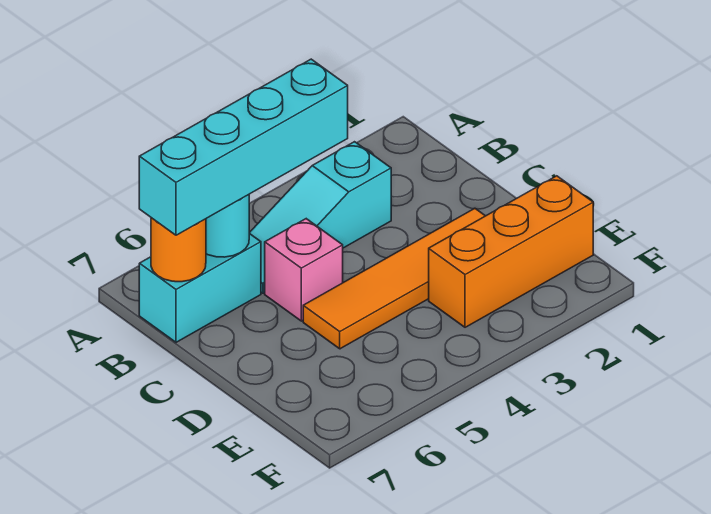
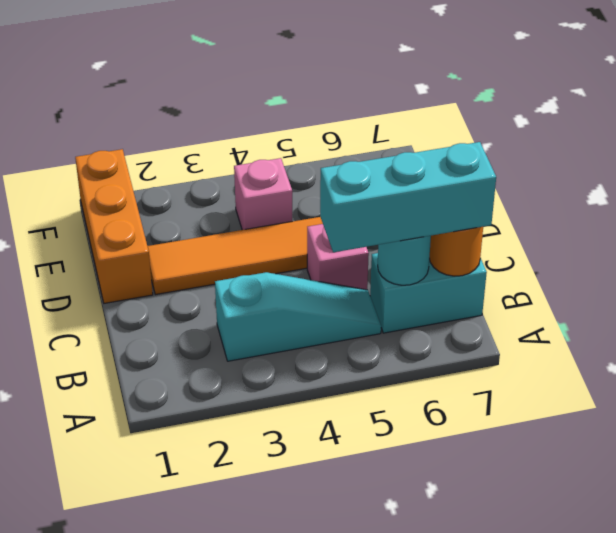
cyan 1x4 brick [139,59,348,235] -> cyan 1x3 brick [320,142,496,252]
orange 1x3 brick [429,176,593,327] -> orange 1x3 brick turned to [75,149,153,303]
none -> pink 1x1 brick [234,158,292,230]

